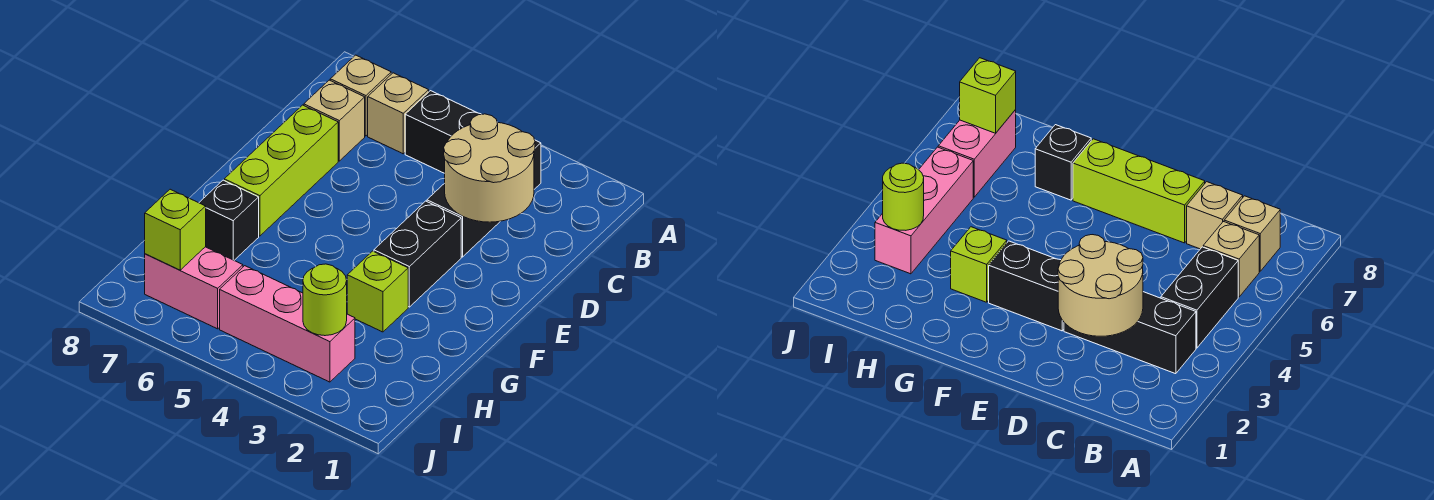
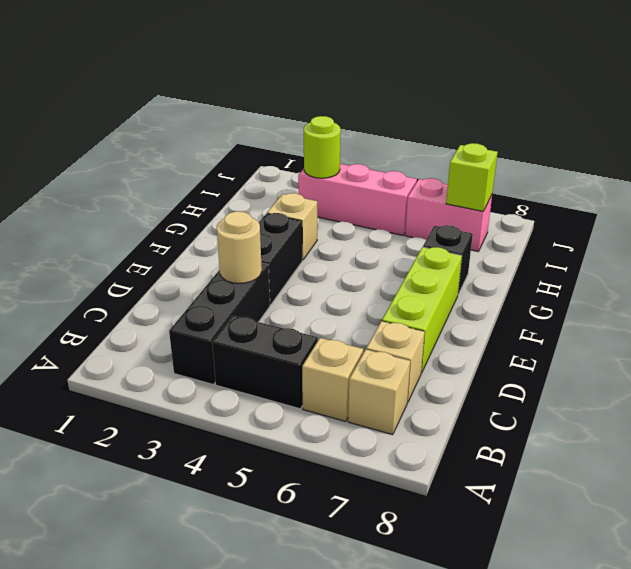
tan 2x2 round brick [444,114,535,222] -> tan 1x1 round brick [217,211,262,283]
lime 1x1 brick [347,251,408,332] -> tan 1x1 brick [267,193,317,260]

